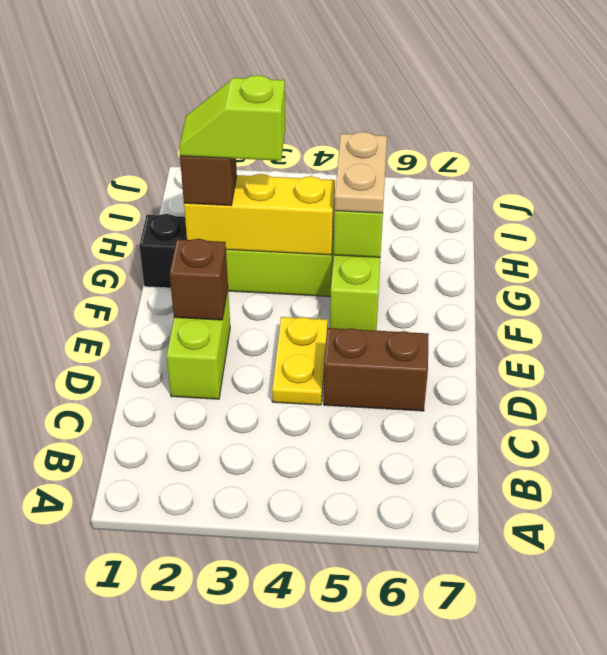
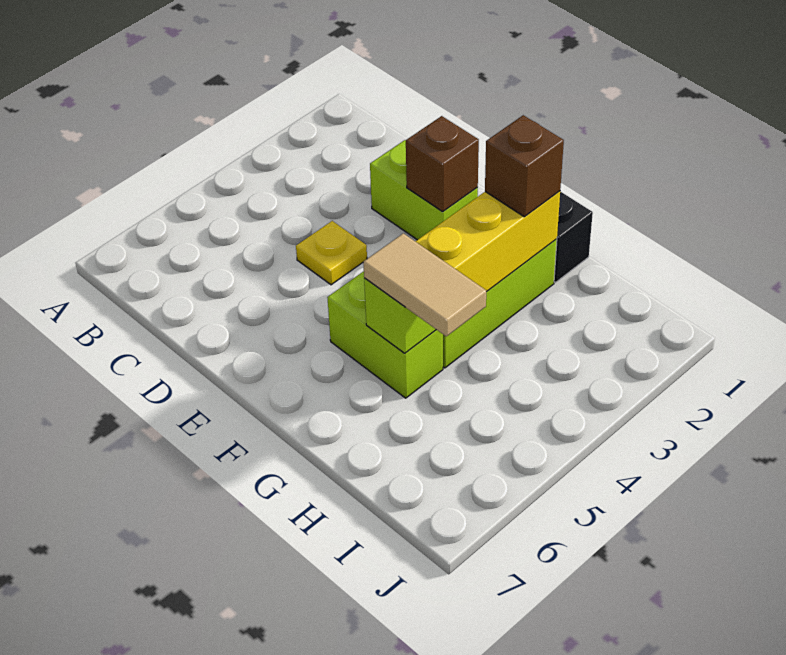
yellow 1x2 plate [272,317,328,405] -> yellow 1x1 plate [296,221,367,285]
brown 1x2 brick [324,328,429,411] -> none
lime 1x2 slope [179,75,285,161] -> none
tan 1x2 plate [335,132,387,213] -> tan 1x2 tile [363,233,486,336]

